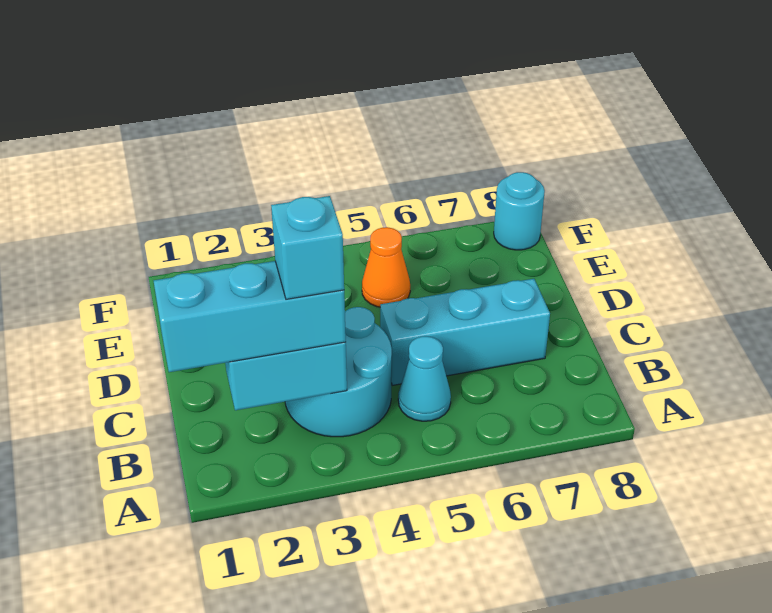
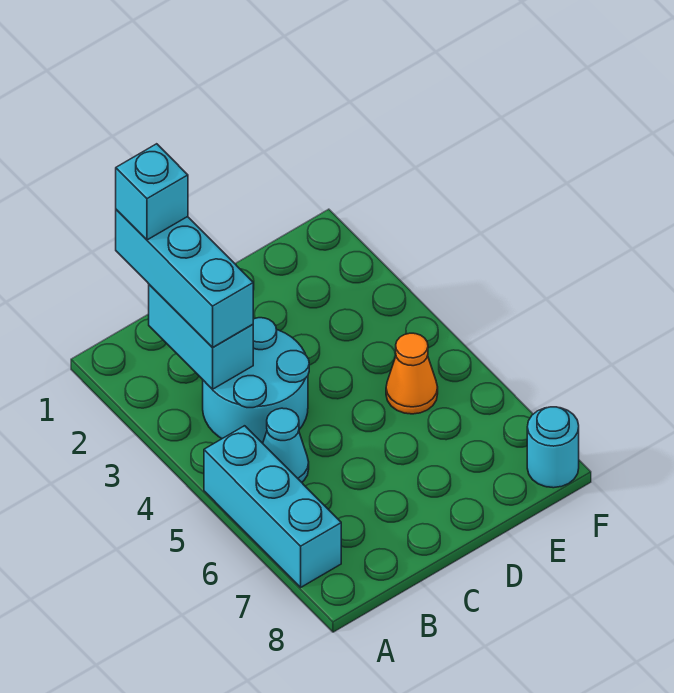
cyan 1x1 brick [271,196,344,299] -> cyan 1x1 brick moved to [116,144,188,240]
cyan 1x3 brick [380,279,550,385] -> cyan 1x3 brick moved to [204,426,341,587]

